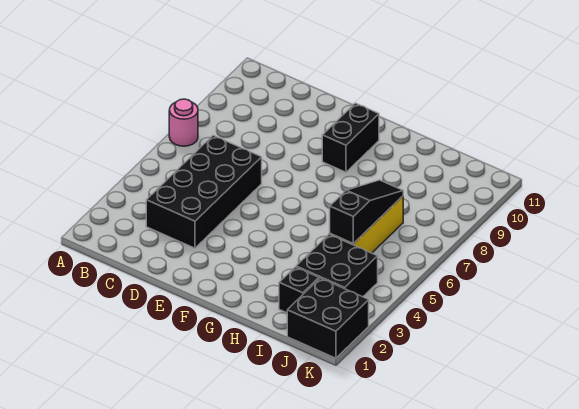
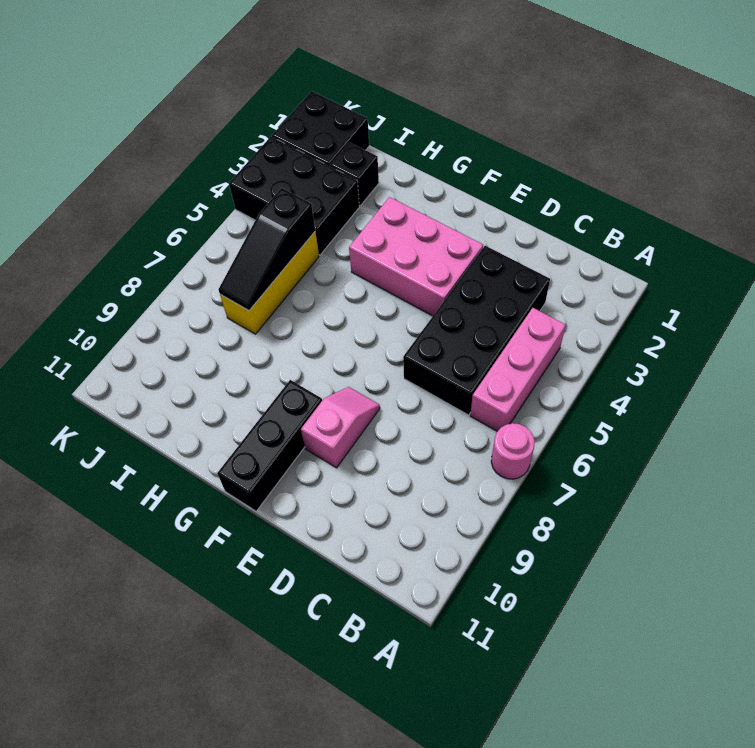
none -> pink 1x3 brick [470,308,566,431]
none -> pink 2x3 brick [349,197,483,316]
none -> pink 1x2 slope [301,387,380,468]
black 1x2 brick [322,103,379,172] -> black 1x3 brick [217,380,322,511]
black 2x2 brick [296,234,378,297] -> black 2x3 brick [229,137,359,255]

